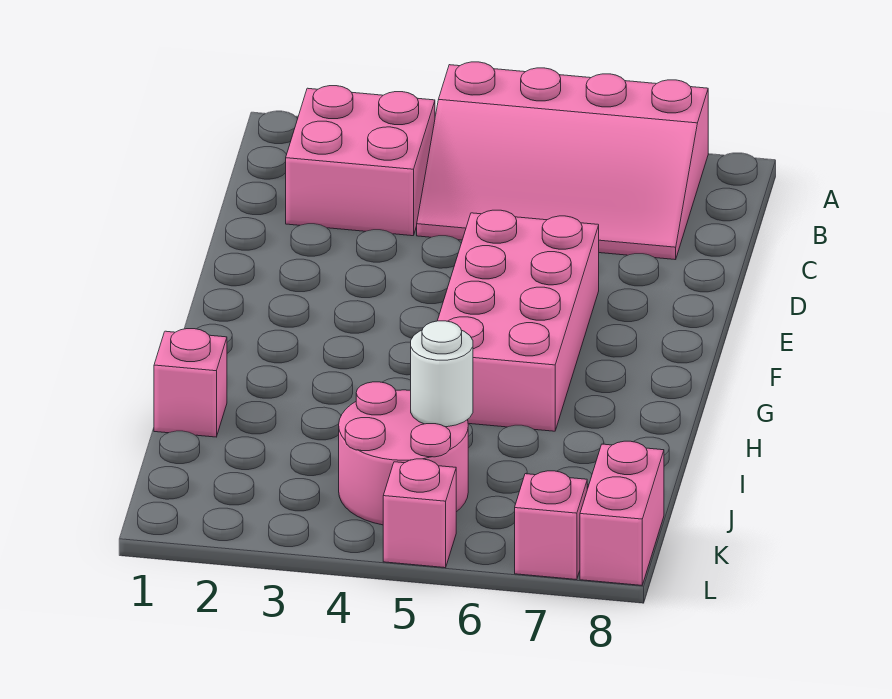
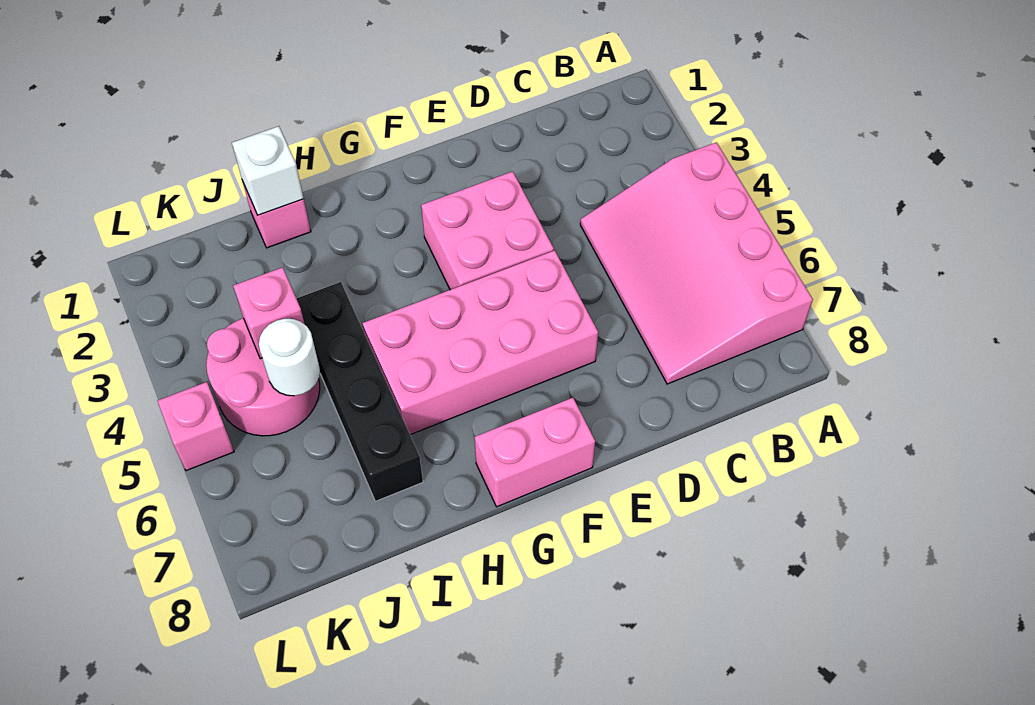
pink 2x2 brick [286,86,435,236] -> pink 2x2 brick moved to [421,171,554,290]
none -> white 1x1 brick [232,126,304,215]
none -> black 1x4 brick [296,282,423,501]
pink 1x2 brick [580,441,664,585] -> pink 1x2 brick moved to [475,398,595,507]
pink 1x1 brick [515,471,587,580] -> pink 1x1 brick moved to [233,267,304,359]

